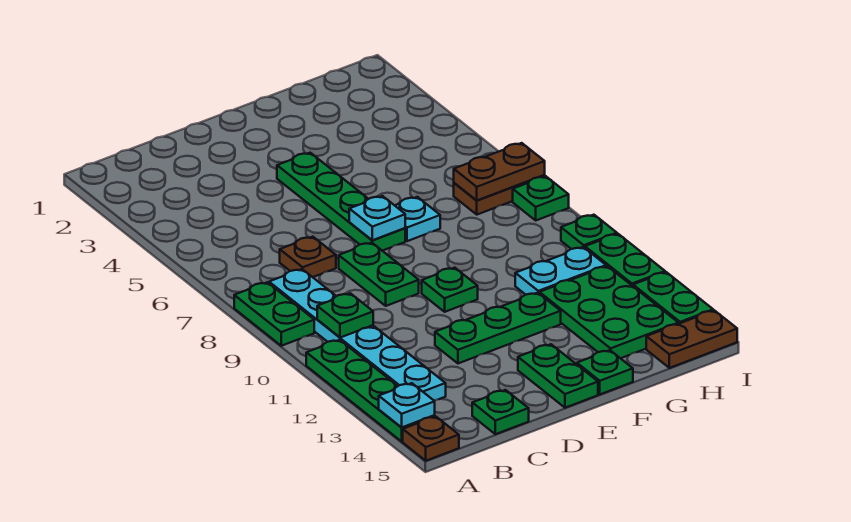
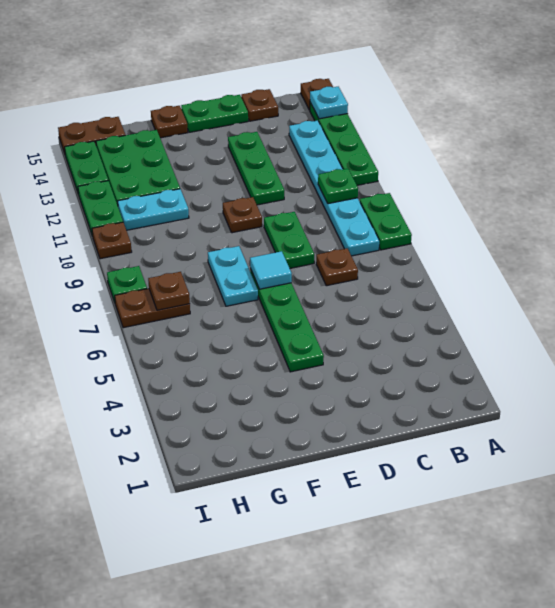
green 1x1 plate [472,390,529,434] -> brown 1x1 plate [241,89,278,121]
green 1x3 plate [435,293,561,363] -> green 1x3 plate turned to [228,132,285,205]
cyan 1x1 plate [349,196,405,240] -> cyan 1x1 tile [250,251,292,289]
green 1x1 plate [422,268,478,312] -> brown 1x1 plate [223,197,262,233]
green 1x2 plate [518,344,598,408] -> green 1x2 plate turned to [181,95,248,132]
cyan 1x1 plate [395,197,440,241] -> cyan 1x2 plate [208,246,258,306]
green 1x1 plate [577,350,633,394] -> brown 1x1 plate [151,106,188,138]
brown 1x2 plate [454,143,545,201] -> brown 1x1 plate [148,272,190,310]
green 1x1 plate [561,215,617,249] -> brown 1x1 plate [92,222,132,259]

